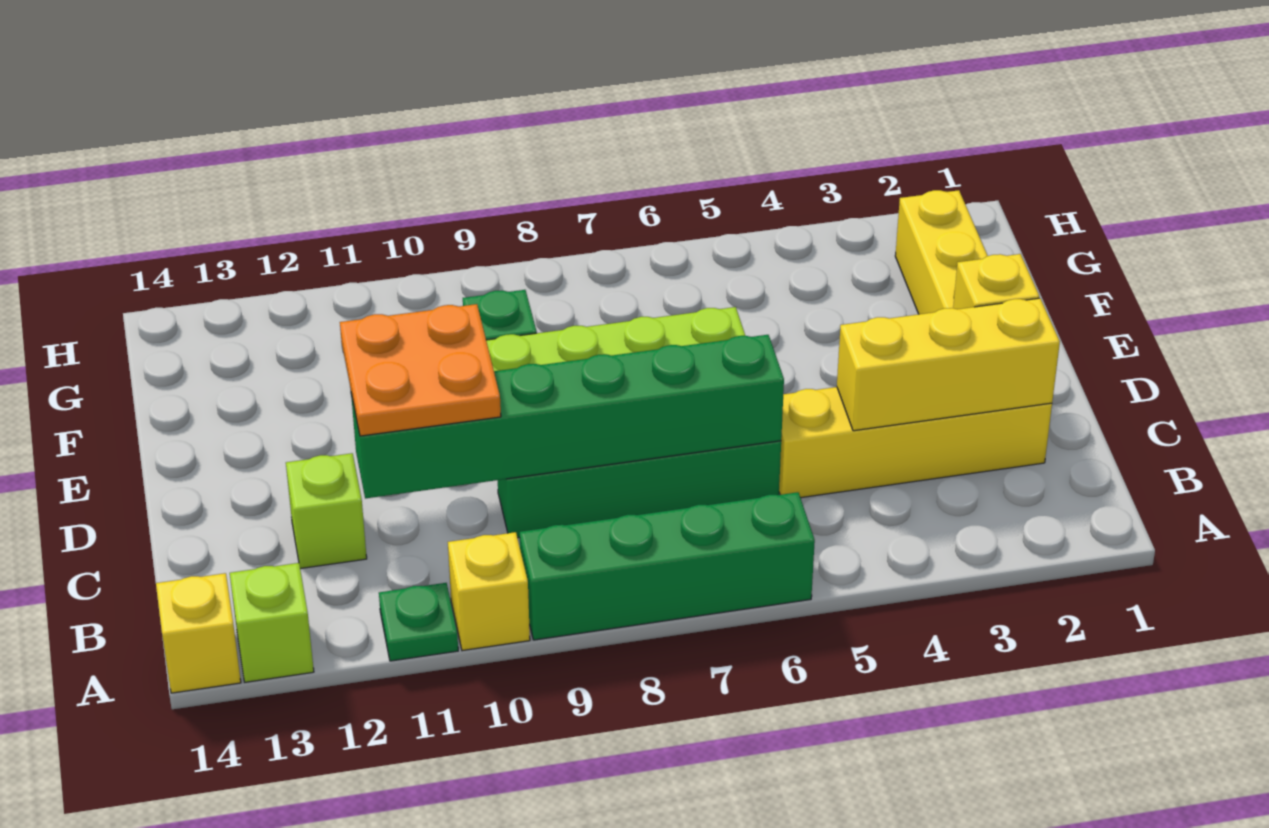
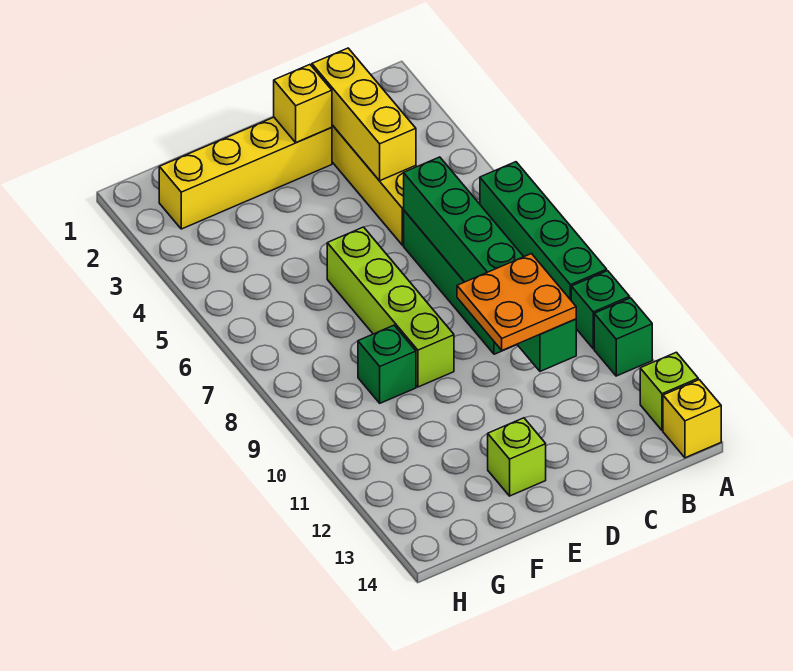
yellow 1x1 brick [448,532,530,651] -> green 1x1 brick [571,271,630,349]
green 1x1 plate [379,583,458,661] -> green 1x1 brick [594,298,652,376]
lime 1x1 brick [286,453,367,569] -> lime 1x1 brick moved to [488,418,546,496]

